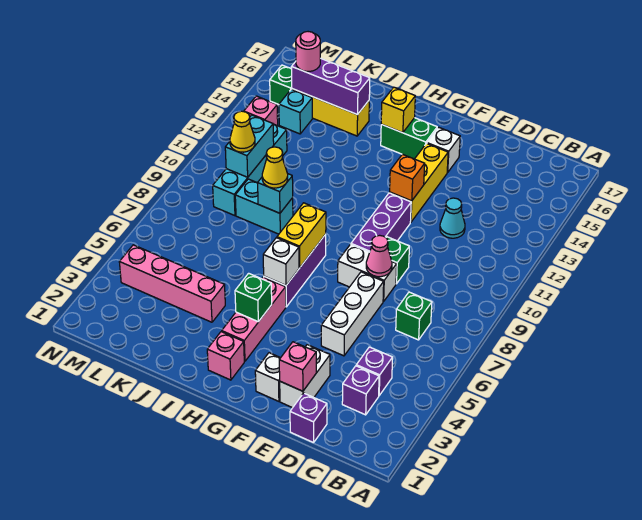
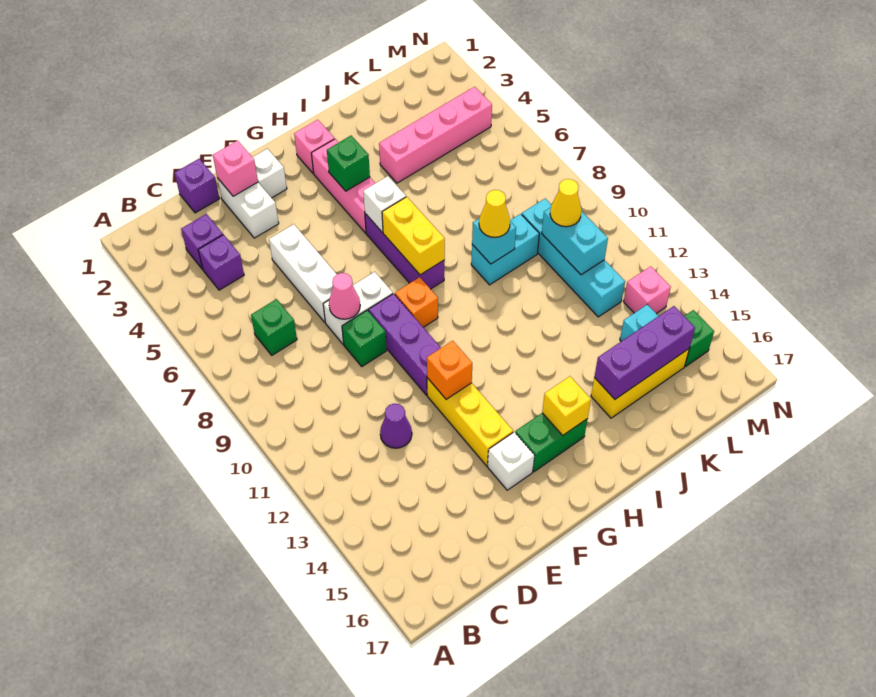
cyan 1x1 cone [440,198,465,238] -> purple 1x1 cone [380,404,412,448]
none -> orange 1x1 brick [395,277,438,327]
pink 1x1 round brick [296,32,320,71] -> none

